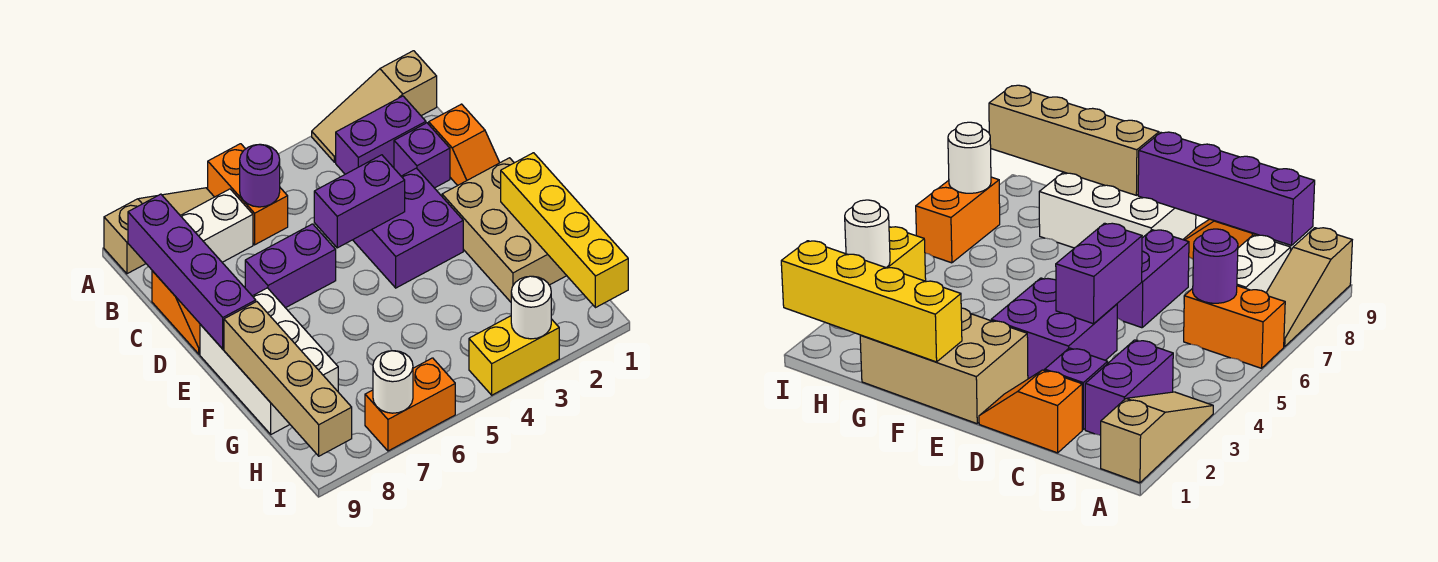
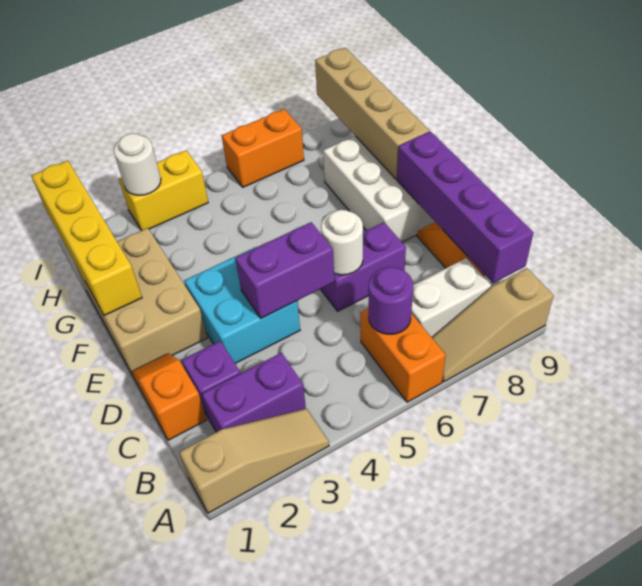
purple 2x2 brick [353,168,463,288] -> cyan 2x2 brick [184,247,300,363]
white 1x1 round brick [373,351,413,413] -> white 1x1 round brick moved to [321,210,363,275]

